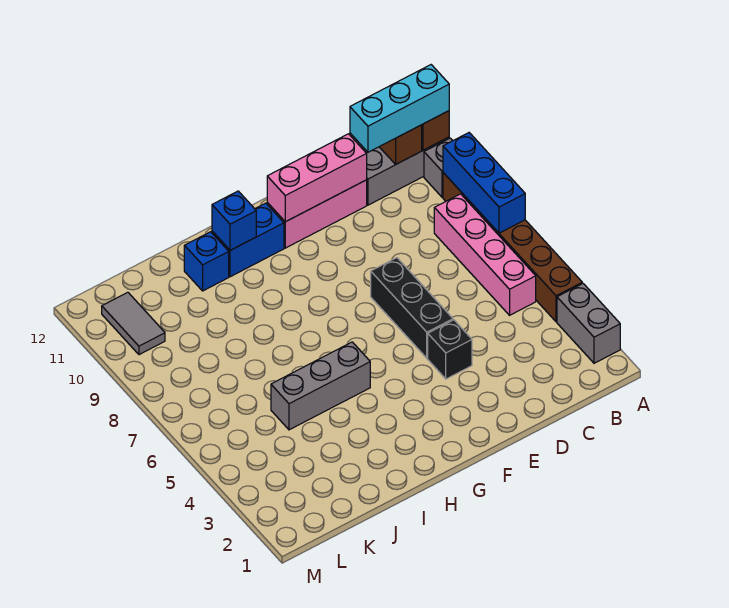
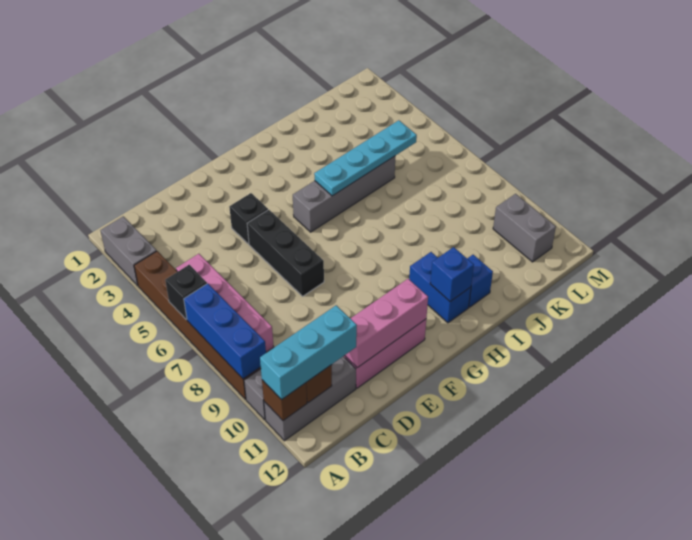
none -> black 1x1 brick [165,265,207,320]
blue 1x2 brick [212,203,284,277] -> blue 1x2 brick turned to [409,252,471,323]
grey 1x3 brick [271,342,370,430] -> grey 1x4 brick [293,156,395,232]
none -> cyan 1x4 plate [314,120,417,196]
grey 1x2 tile [102,292,165,355] -> grey 1x2 brick [493,194,556,262]

